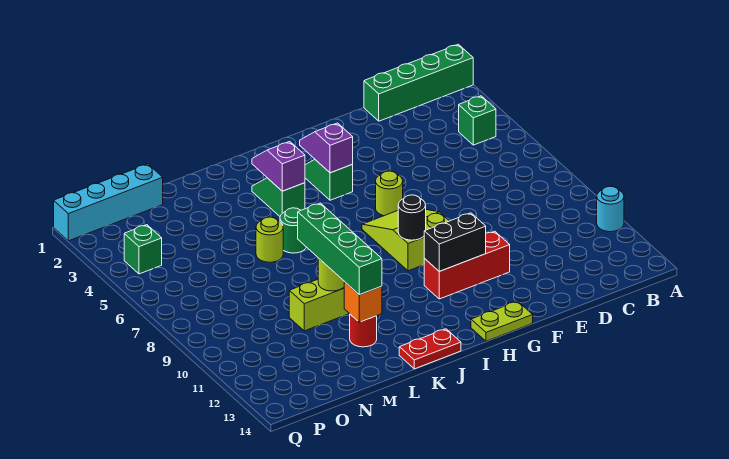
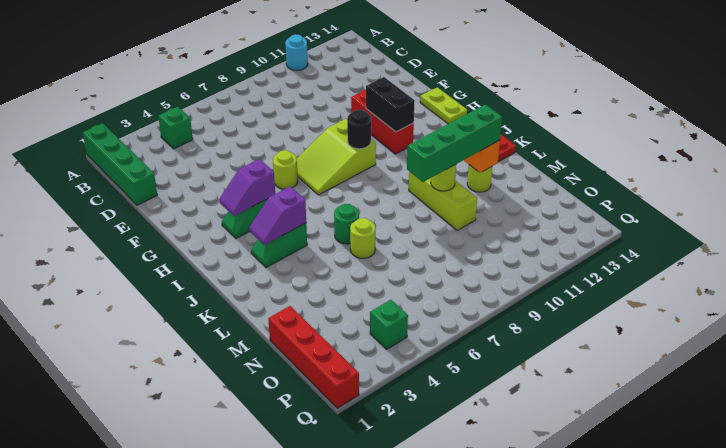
red 1x1 round brick [350,315,377,347] -> lime 1x1 round brick [467,165,492,192]
cyan 1x4 brick [54,164,163,241] -> red 1x4 brick [268,306,359,408]

